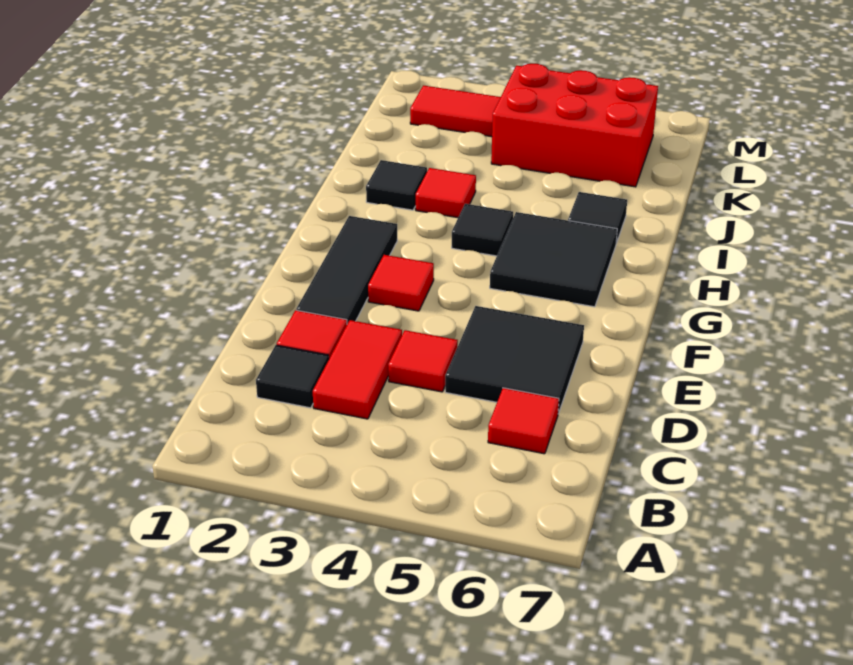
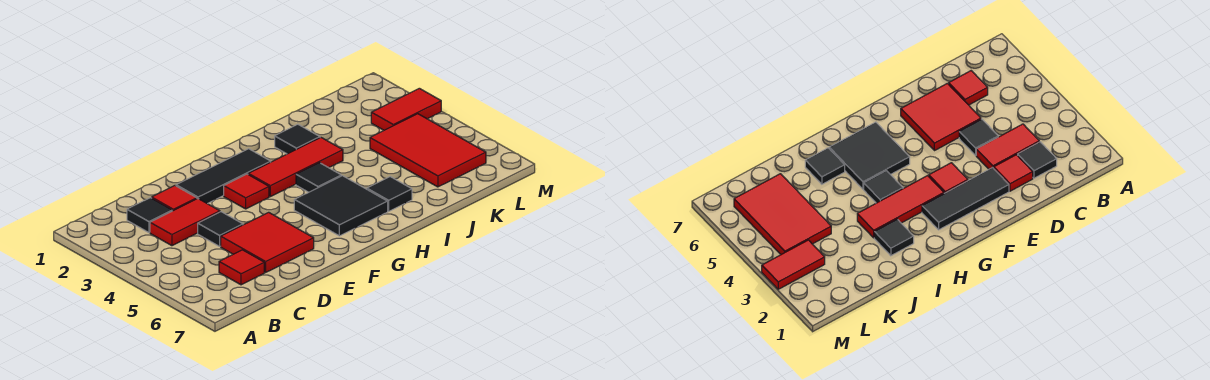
red 1x1 tile [388,330,458,392] -> black 1x1 tile [198,212,243,246]
black 2x2 tile [445,306,584,414] -> red 2x2 tile [221,212,314,272]
red 1x1 tile [416,168,476,218] -> red 1x3 tile [248,138,343,197]
red 2x3 brick [491,64,658,187] -> red 2x3 tile [370,114,486,187]
red 1x2 tile [410,85,501,137] -> red 1x2 tile turned to [371,88,441,130]

